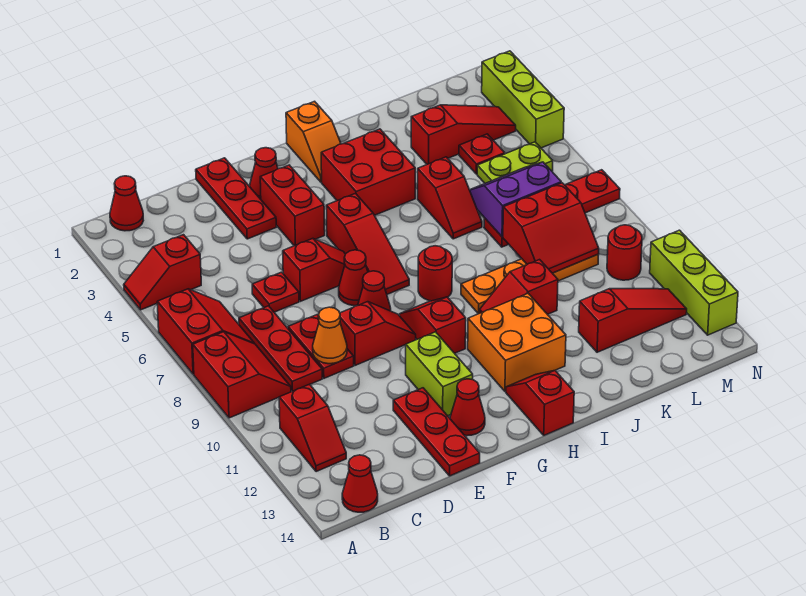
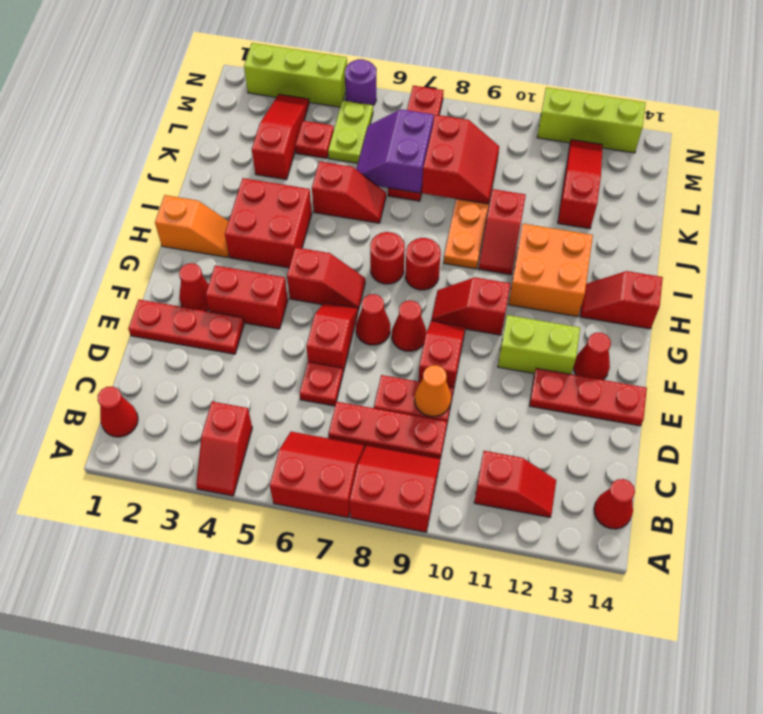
red 1x3 slope [326,193,409,294] -> red 1x2 slope [287,247,365,310]
red 1x1 round brick [607,225,642,280] -> red 1x1 round brick moved to [370,232,405,284]
none -> purple 1x1 round brick [345,59,376,105]

